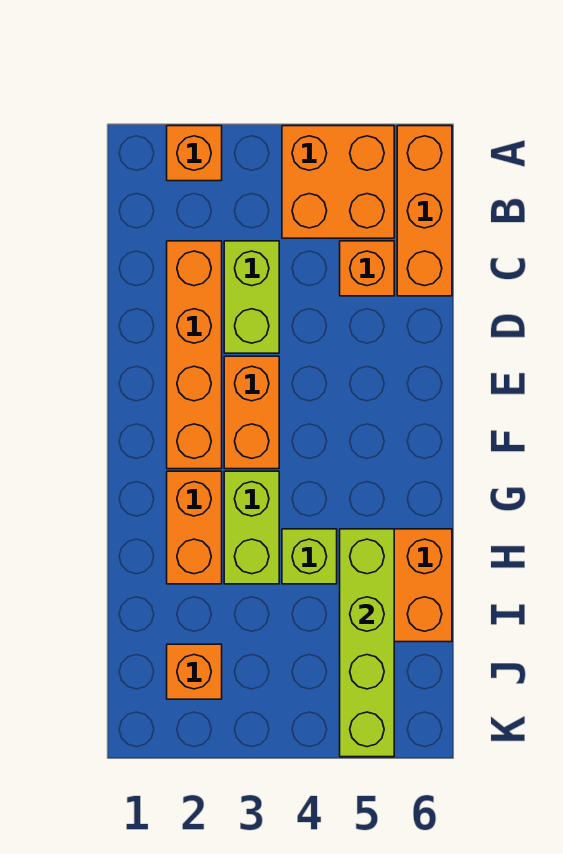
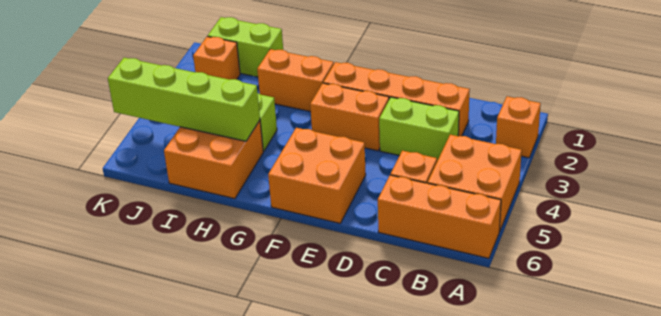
none -> orange 2x2 brick [268,128,366,223]
lime 1x2 brick [224,471,279,584] -> lime 1x2 brick moved to [208,17,283,77]

